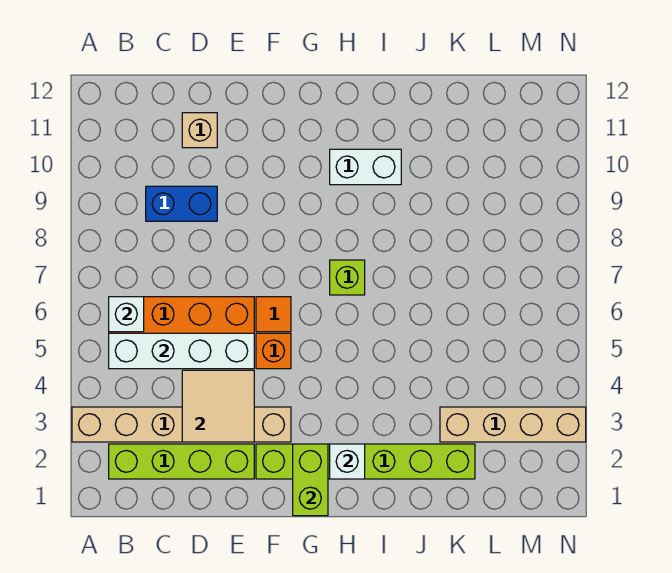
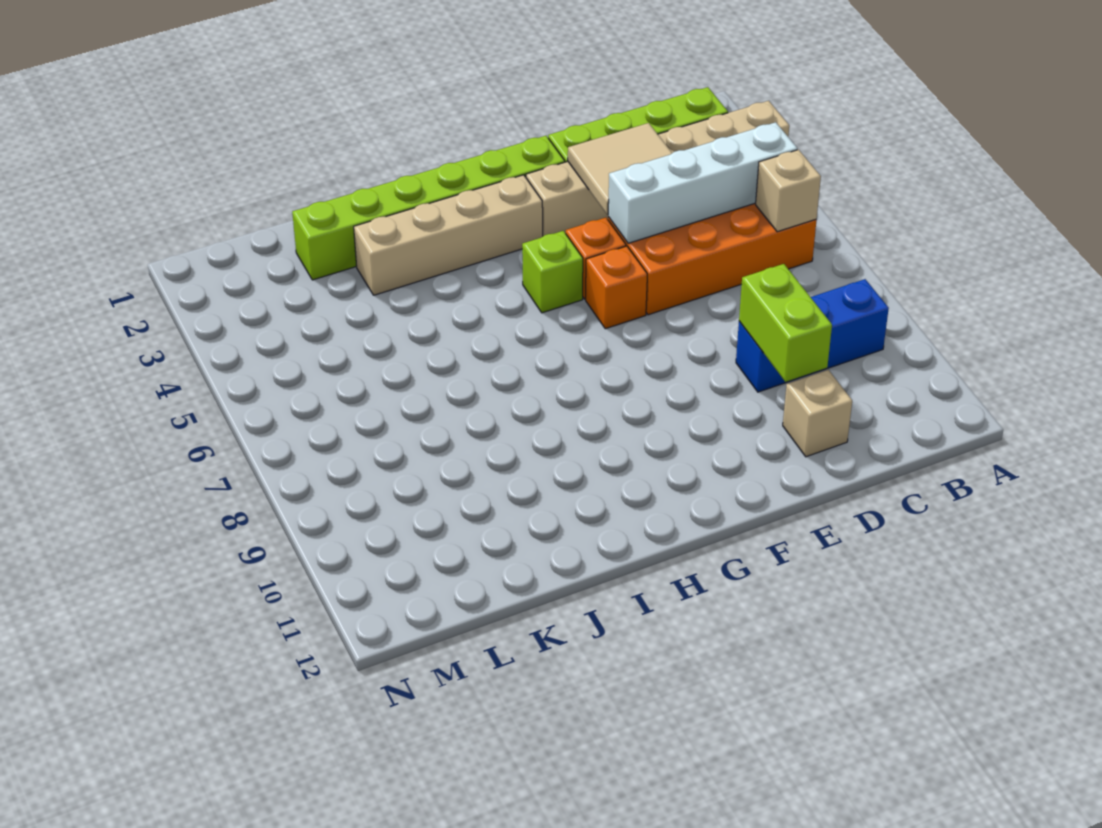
white 1x1 brick [109,297,144,332] -> tan 1x1 brick [756,150,821,232]
blue 1x2 brick [146,186,217,221] -> blue 1x3 brick [736,279,889,392]
orange 1x1 tile [256,297,291,332] -> orange 1x1 brick [586,246,647,329]
lime 1x2 brick [293,444,328,516] -> lime 1x2 brick moved to [739,264,832,382]
white 1x1 brick [330,444,365,479] -> none
lime 1x1 brick [330,260,365,295] -> lime 1x1 brick moved to [522,231,583,313]
white 1x2 brick [330,149,401,185] -> none
tan 1x4 brick [440,407,586,442] -> tan 1x4 brick moved to [354,175,543,295]

